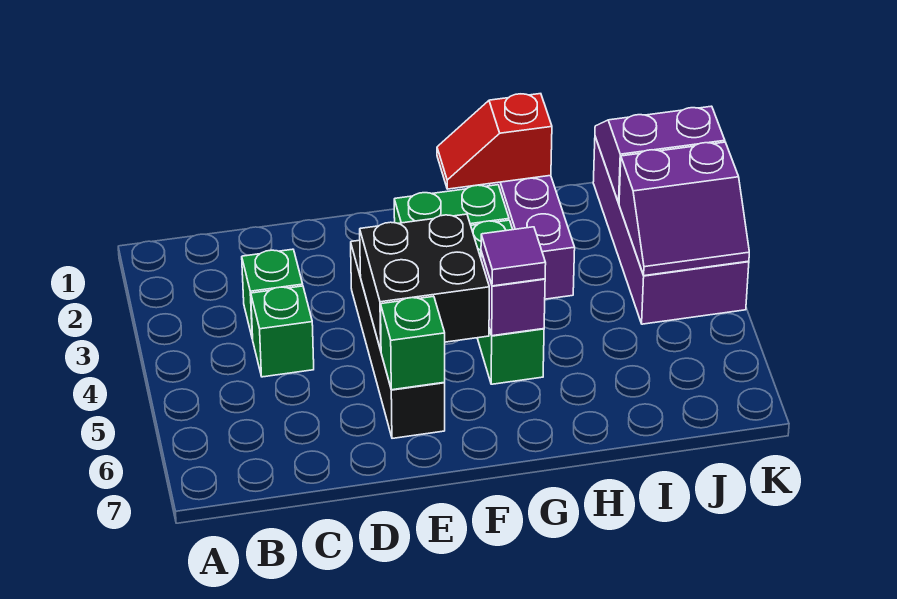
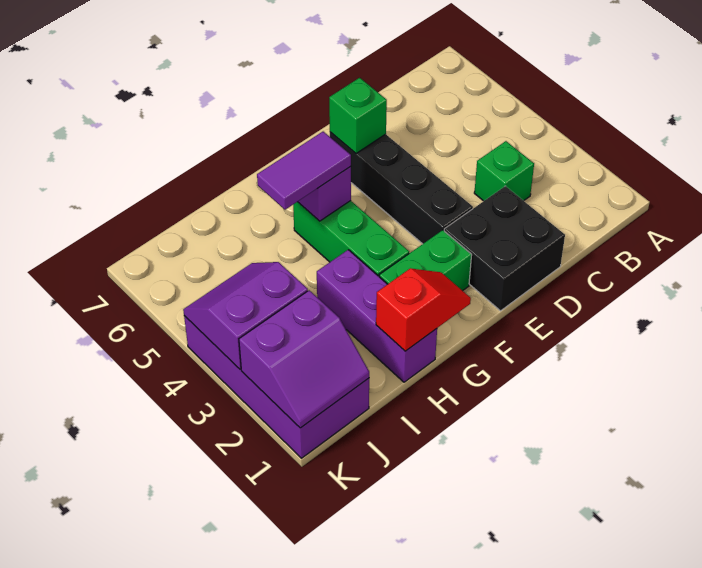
green 1x1 brick [251,286,314,377] -> none
black 2x2 brick [360,214,489,350] -> black 2x2 brick moved to [444,186,565,311]
purple 1x1 tile [481,227,546,286] -> purple 1x2 tile [257,132,351,210]

